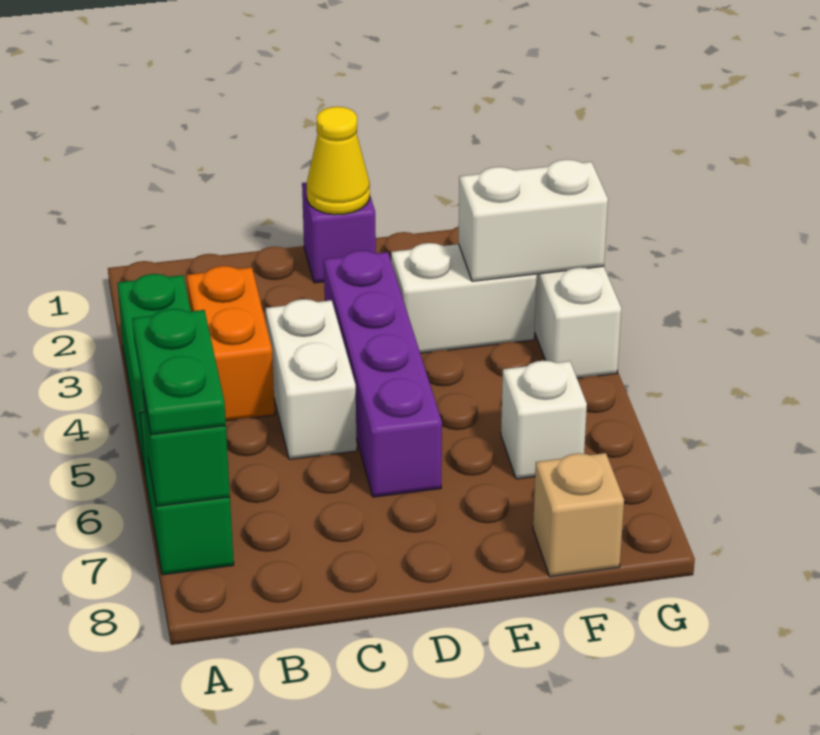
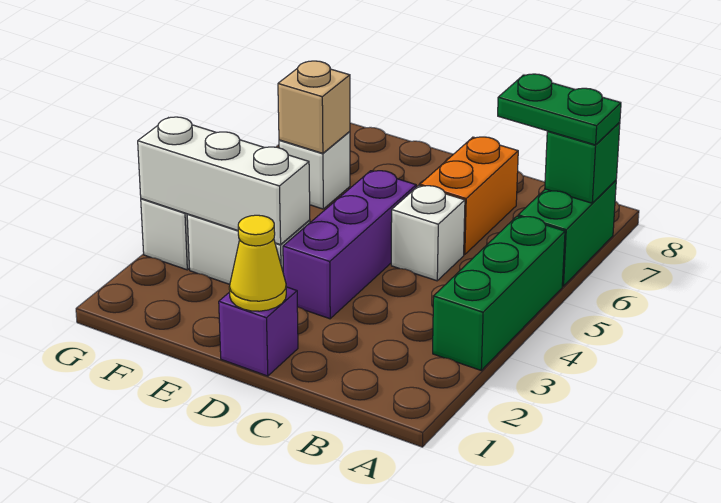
green 1x2 plate [132,309,226,435] -> green 1x2 plate turned to [498,74,621,145]
orange 1x2 brick [187,266,275,421] -> orange 1x2 brick moved to [420,137,518,255]
white 1x2 brick [266,299,357,459] -> white 1x1 brick [391,186,465,281]
purple 1x4 brick [324,251,442,497] -> purple 1x3 brick [283,171,416,319]
white 1x2 brick [459,159,608,281] -> white 1x3 brick [138,117,310,245]
tan 1x1 brick [533,453,624,577] -> tan 1x1 brick moved to [278,61,350,153]

